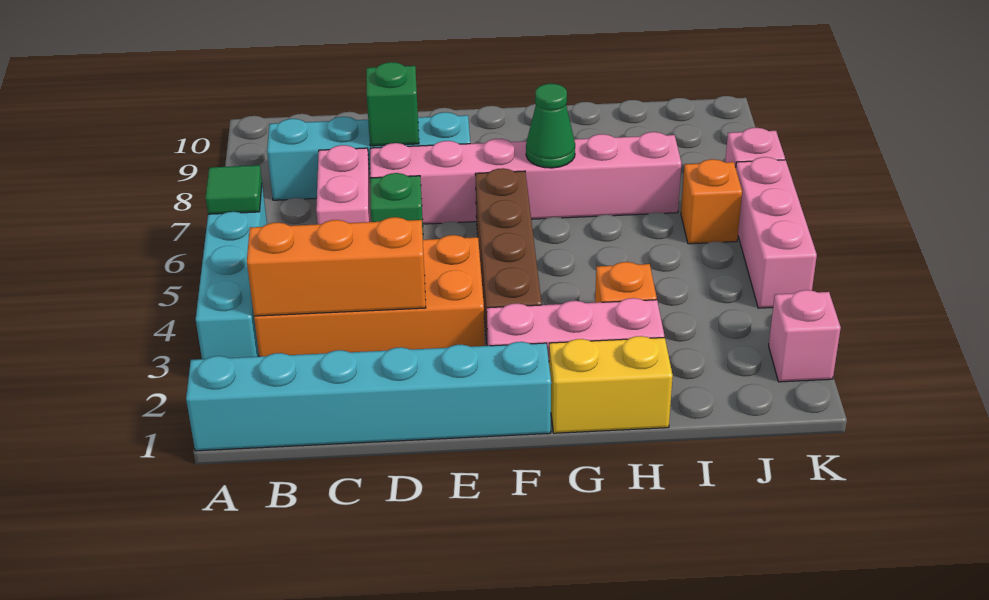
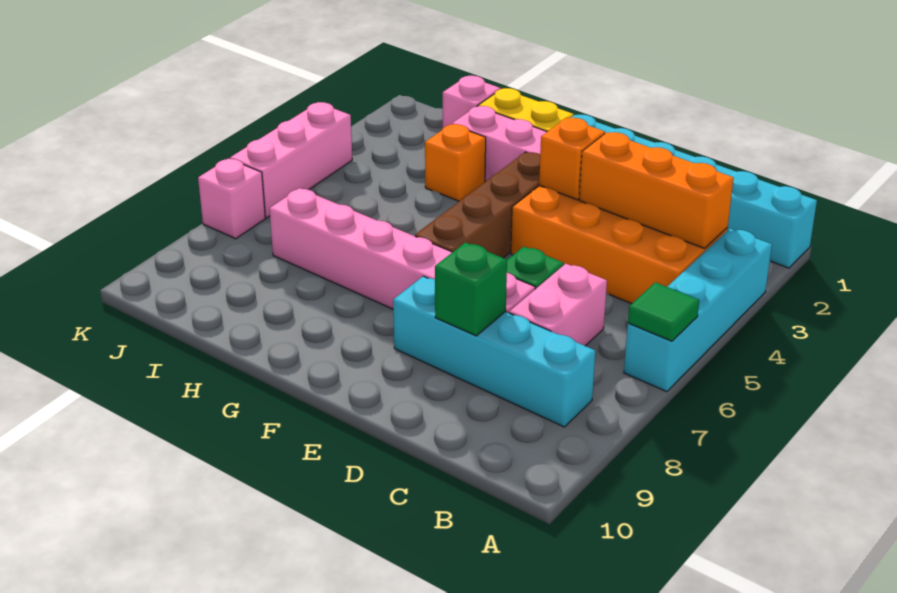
green 1x1 cone [526,84,575,168] -> none
orange 1x1 brick [681,159,742,244] -> orange 1x1 brick moved to [539,118,605,200]
pink 1x1 brick [769,290,841,382] -> pink 1x1 brick moved to [443,76,500,128]

